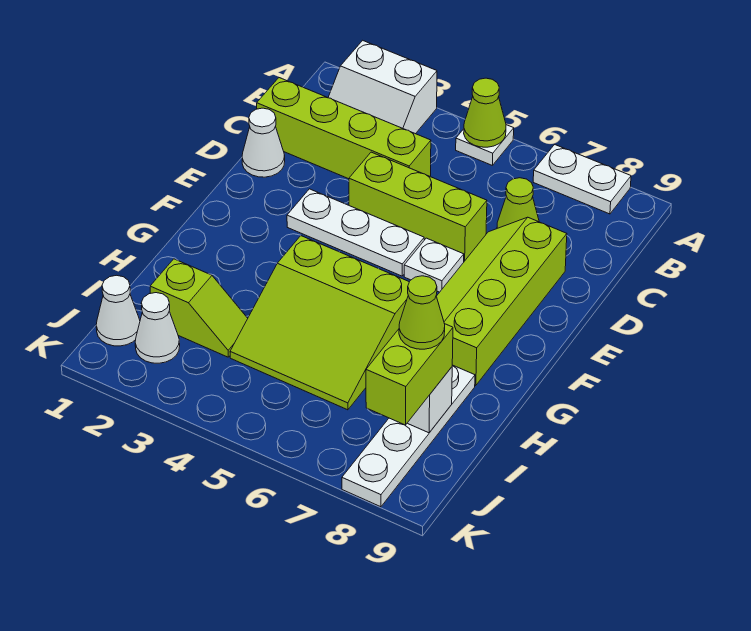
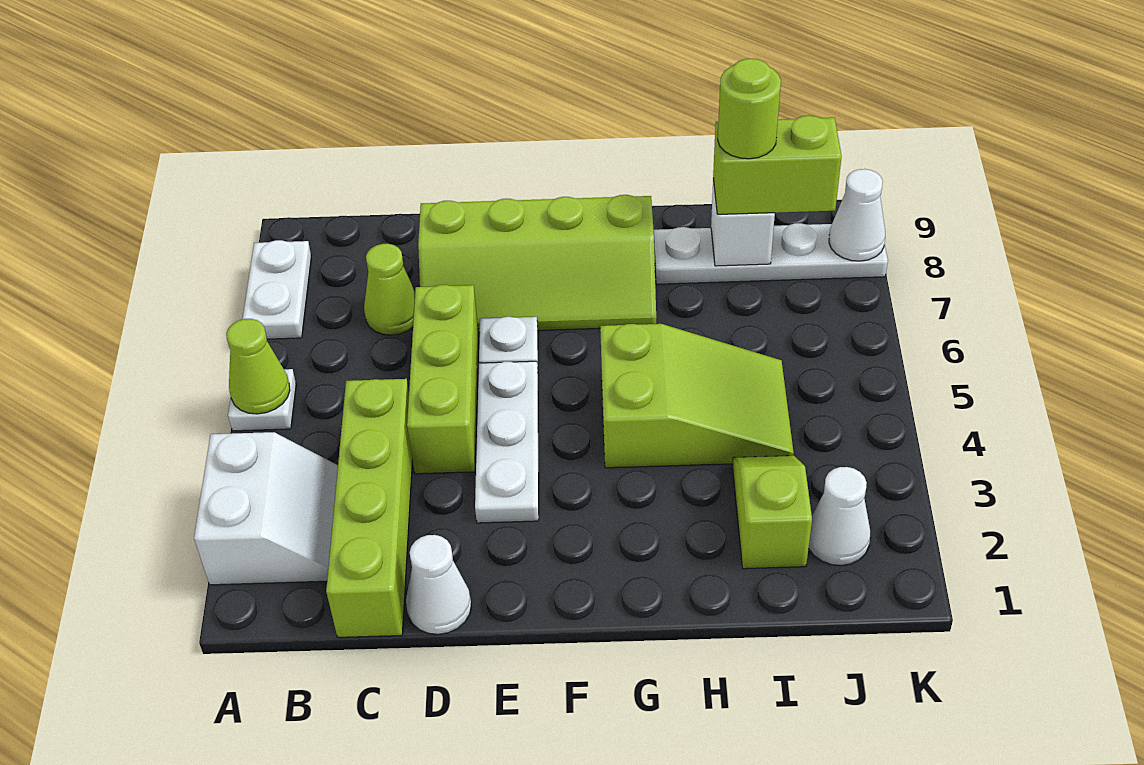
lime 3x3 slope [230,236,409,410] -> lime 2x3 slope [600,324,794,468]
lime 1x1 cone [399,276,445,349] -> lime 1x1 round brick [718,59,781,159]
white 1x1 cone [96,275,140,346] -> white 1x1 cone moved to [829,169,885,261]

